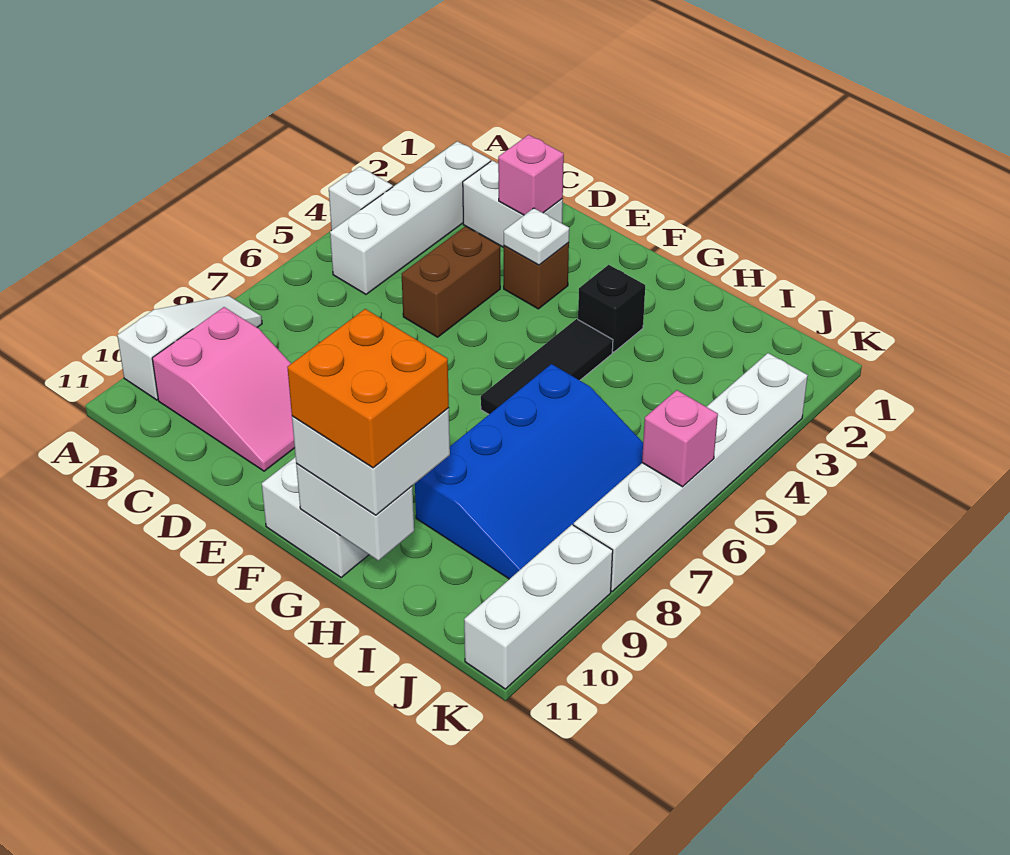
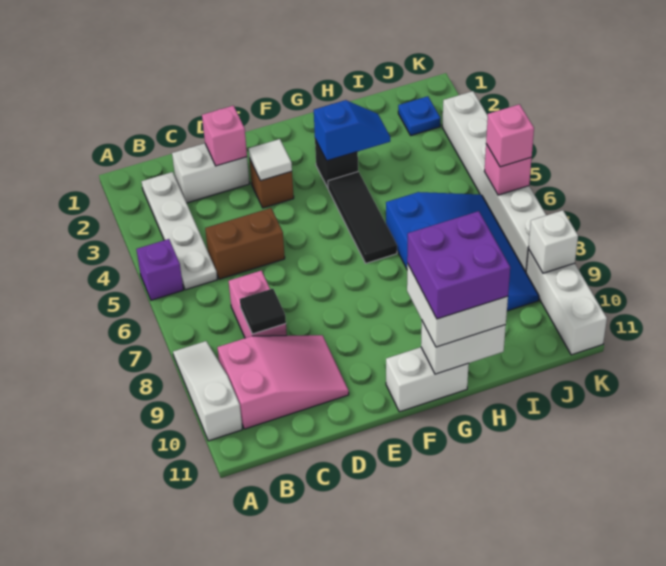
white 1x1 brick [329,167,393,230] -> white 1x1 brick moved to [528,210,578,273]
none -> purple 1x1 brick [136,239,183,300]
white 1x4 brick [330,141,491,294] -> white 1x4 plate [141,172,217,290]
none -> pink 1x2 brick [229,271,287,338]
none -> black 1x1 tile [240,289,286,334]
brown 1x2 brick [402,226,500,337] -> brown 1x2 brick turned to [205,208,285,279]
white 1x1 plate [504,208,569,265] -> white 1x1 tile [249,139,292,181]
none -> blue 1x2 slope [314,100,390,161]
orange 2x2 brick [287,309,449,468] -> purple 2x2 brick [407,211,510,319]
none -> blue 1x1 plate [398,96,440,135]
none -> pink 1x1 brick [486,104,534,167]

